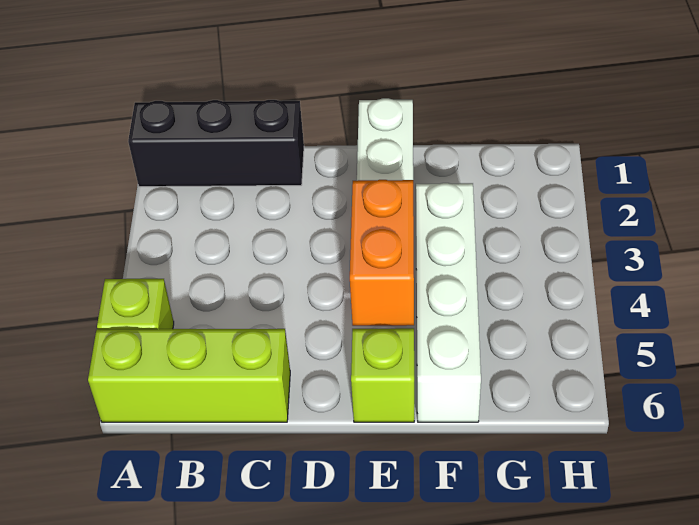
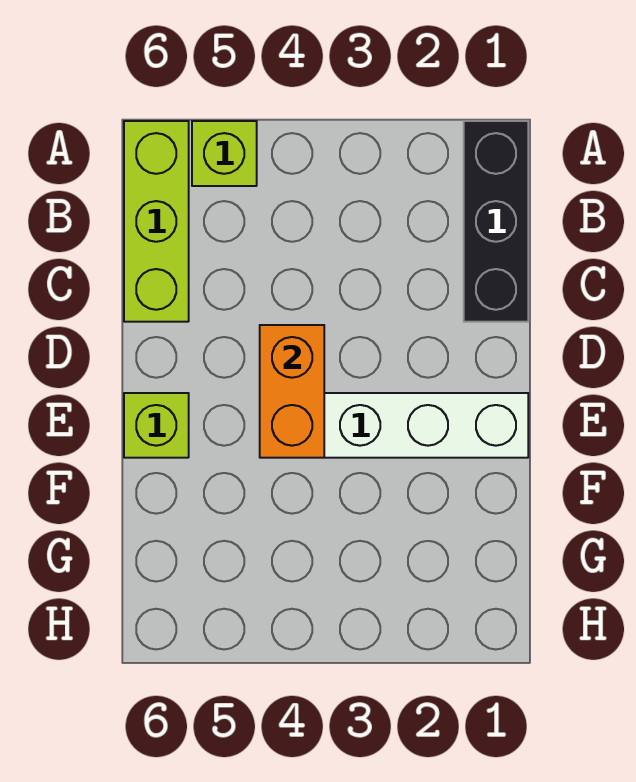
orange 1x2 brick [350,180,414,326] -> orange 1x2 brick turned to [260,325,324,458]
white 1x4 brick [416,183,481,422] -> none

